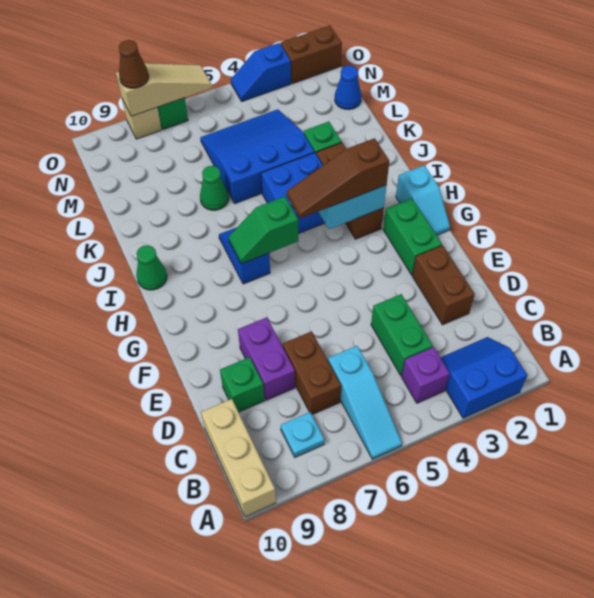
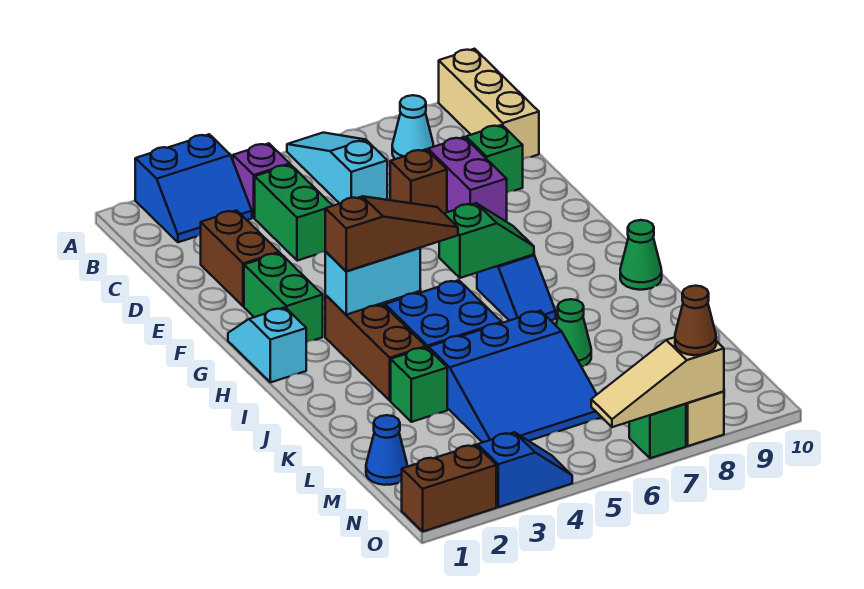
cyan 1x1 plate [281,412,325,457] -> cyan 1x1 cone [392,95,434,159]
brown 1x2 brick [283,331,341,415] -> brown 1x1 brick [390,149,447,213]

